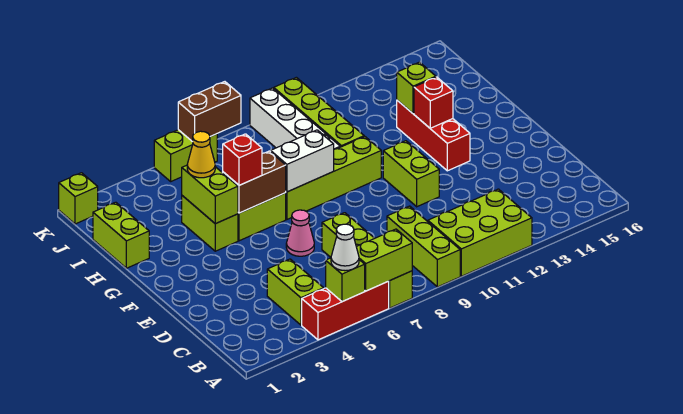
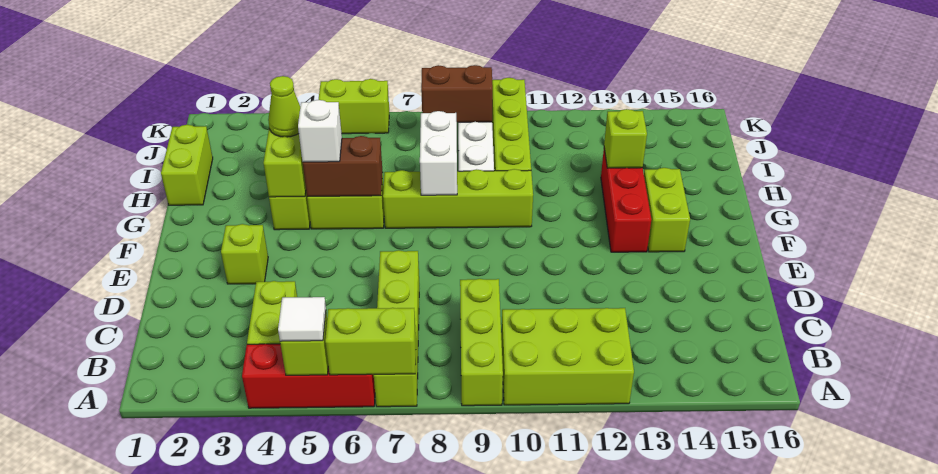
white 1x1 cone [331,224,359,271] -> white 1x1 tile [278,297,326,341]
pink 1x1 cone [286,210,314,256] -> none
lime 1x2 brick [383,141,439,207] -> lime 1x2 brick moved to [644,168,690,252]
red 1x1 brick [223,134,262,185] -> white 1x1 brick [298,100,342,162]
white 1x2 brick [271,130,334,192] -> white 1x2 brick turned to [420,111,457,195]
red 1x1 brick [414,77,453,128] -> none
yellow 1x1 cone [187,131,215,178] -> lime 1x1 cone [268,76,300,137]
lime 1x1 brick [59,173,98,224] -> lime 1x1 brick moved to [221,224,268,284]
brown 1x2 brick [178,82,241,142] -> brown 1x2 brick moved to [421,65,493,122]

